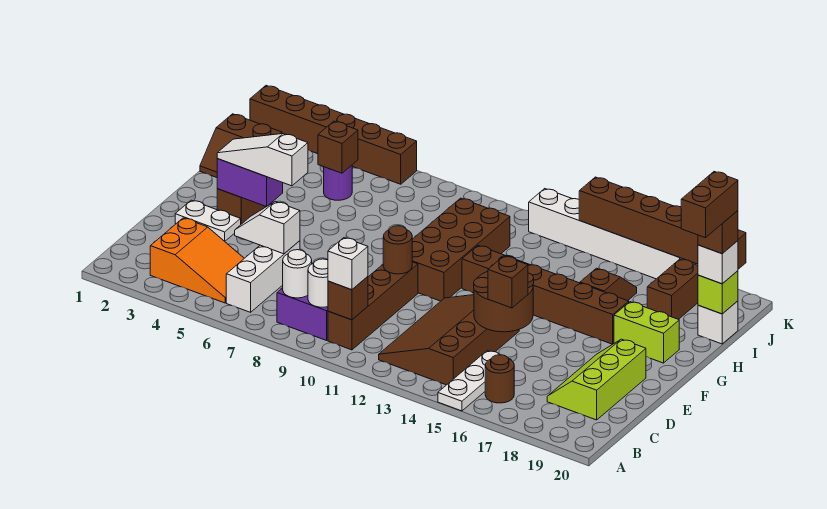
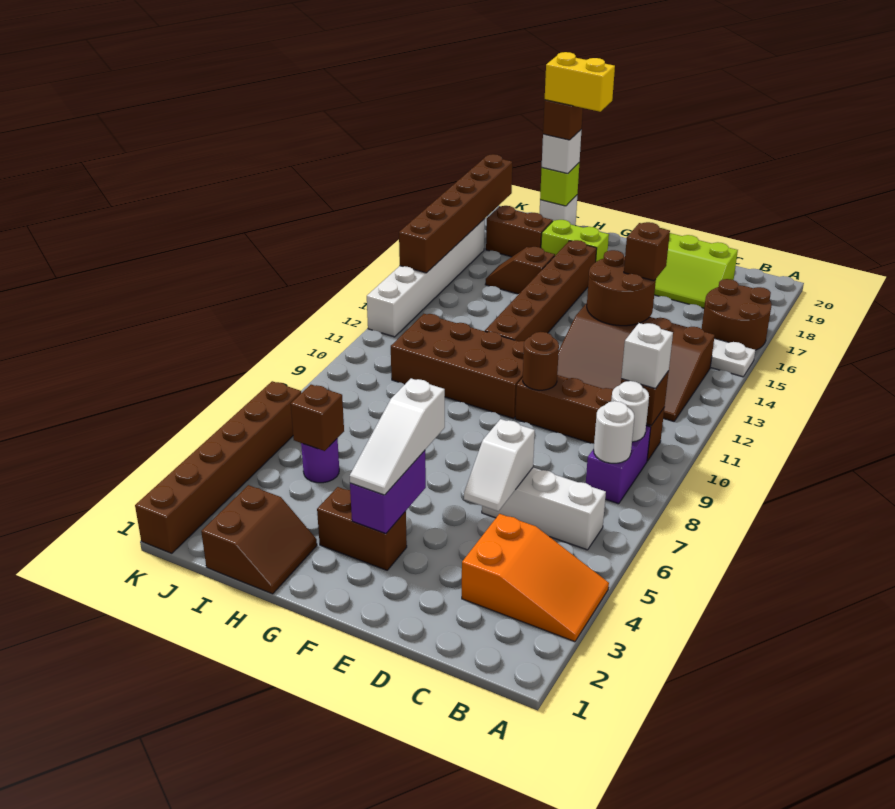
orange 2x3 slope [150,218,244,303] -> orange 2x3 slope turned to [462,514,609,642]
brown 1x1 round brick [485,355,514,403] -> brown 2x2 round brick [702,279,772,350]
white 1x2 plate [175,200,241,241] -> none
lime 1x2 brick [614,302,679,363] -> lime 1x2 brick turned to [541,220,609,261]
brown 1x2 brick [681,172,738,238] -> yellow 1x2 brick [545,52,615,112]

